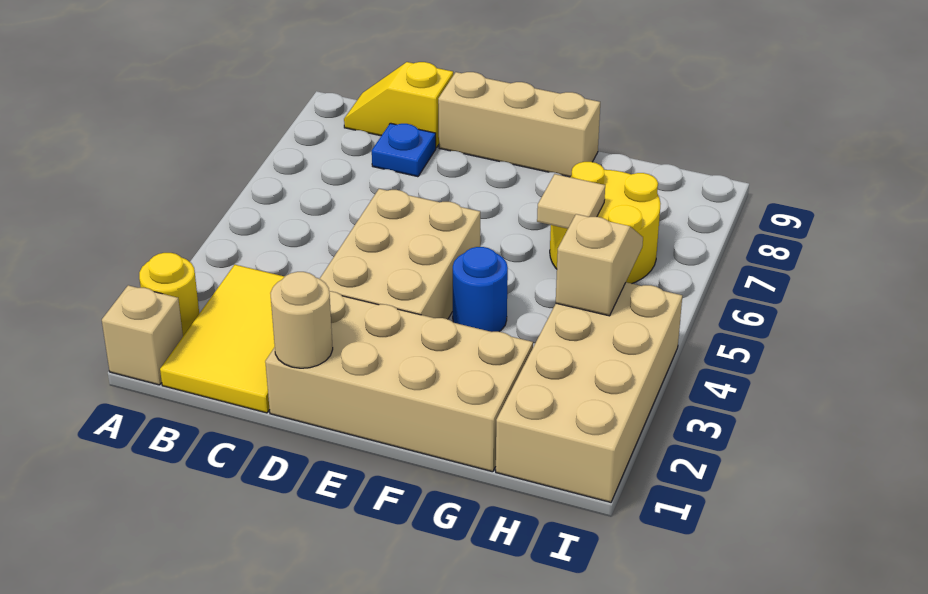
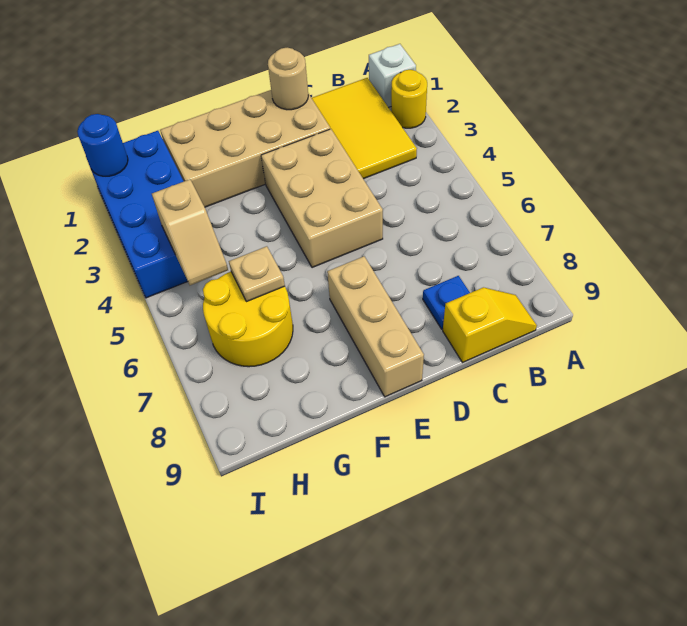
tan 1x1 brick [102,285,183,385] -> white 1x1 brick [369,44,416,108]
tan 1x3 brick [438,72,600,177] -> tan 1x3 brick turned to [327,256,424,397]
blue 1x1 round brick [453,247,508,332] -> blue 1x1 round brick moved to [77,114,128,176]
tan 1x1 tile [537,174,605,229] -> tan 1x1 plate [229,246,285,302]
tan 2x4 brick [496,282,682,502] -> blue 2x4 brick [86,131,188,298]

